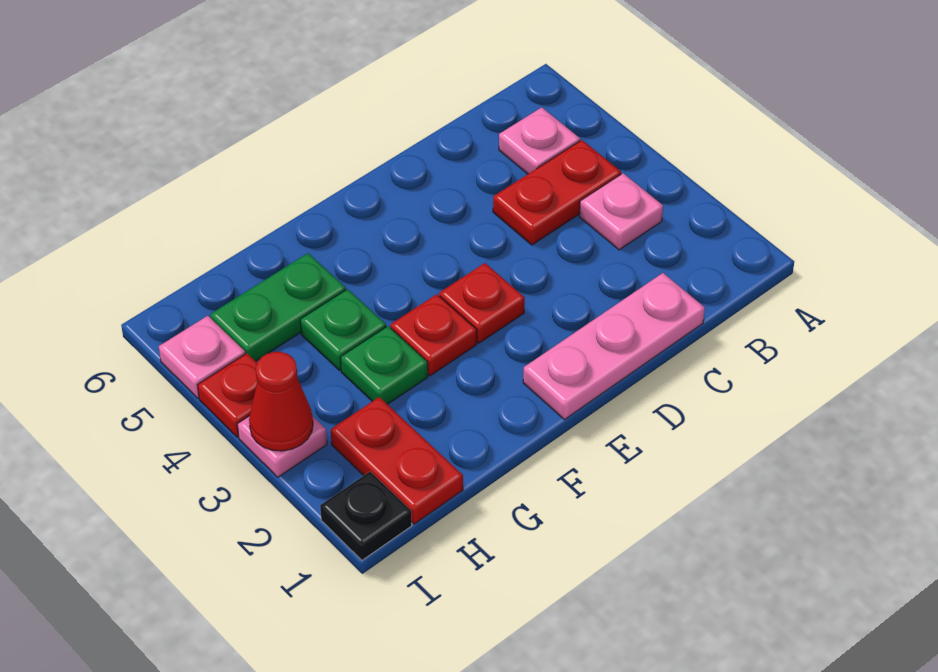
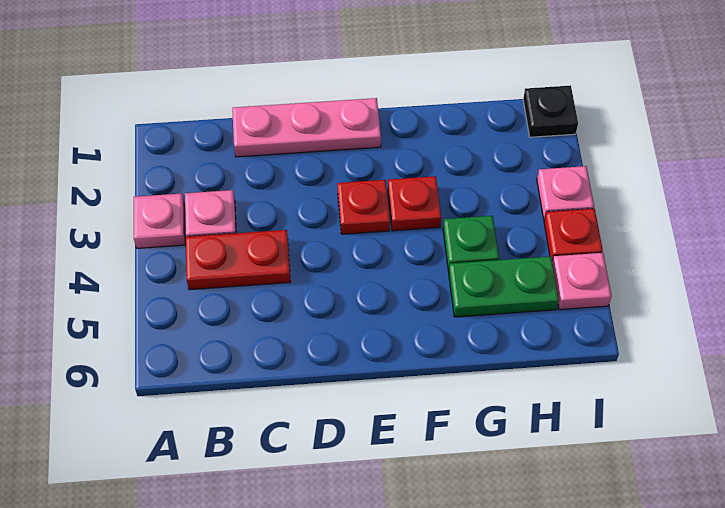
pink 1x1 plate [499,107,580,174] -> pink 1x1 plate moved to [134,193,185,248]
green 1x1 plate [341,326,428,404] -> none
red 1x2 plate [331,397,463,524] -> none
red 1x1 cone [249,352,313,451] -> none

